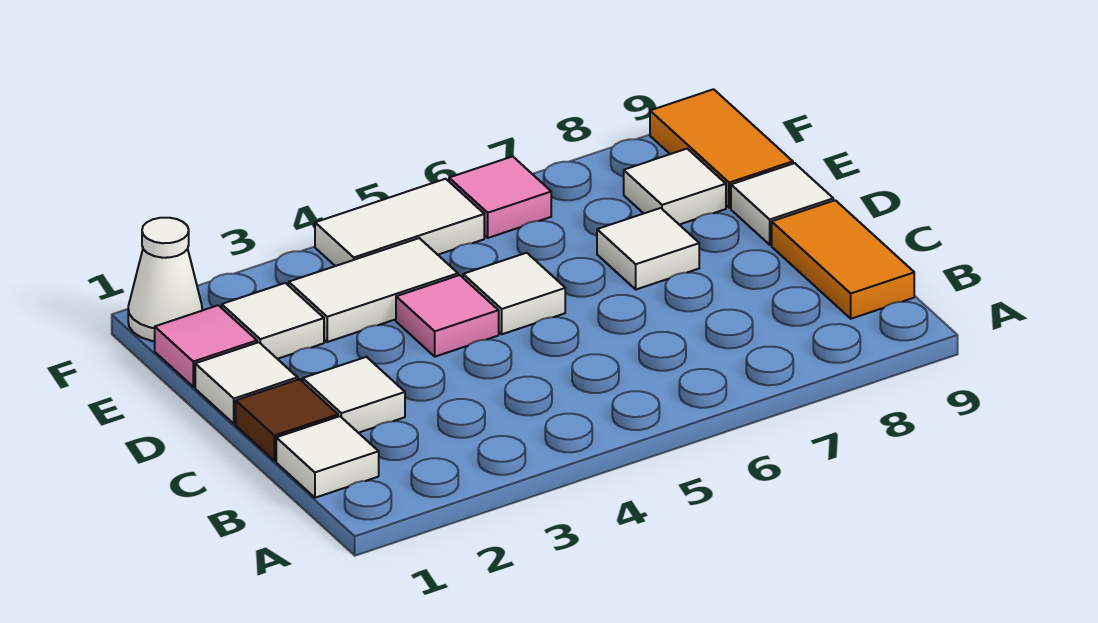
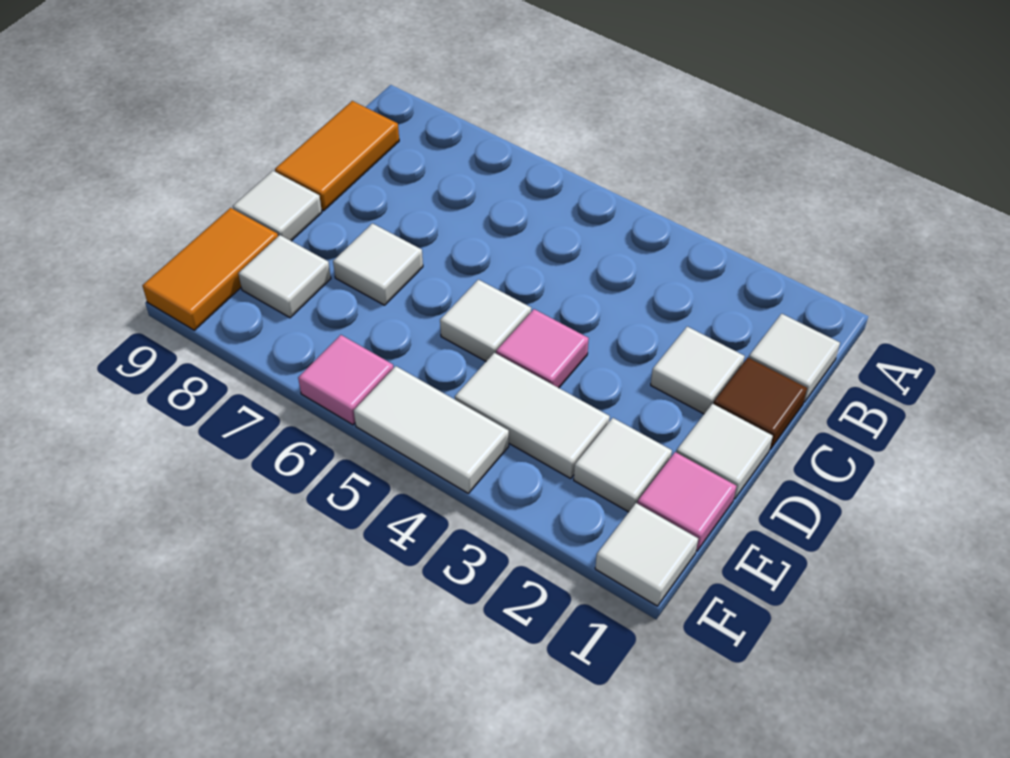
white 1x1 cone [128,218,202,341] -> white 1x1 tile [595,503,698,606]

